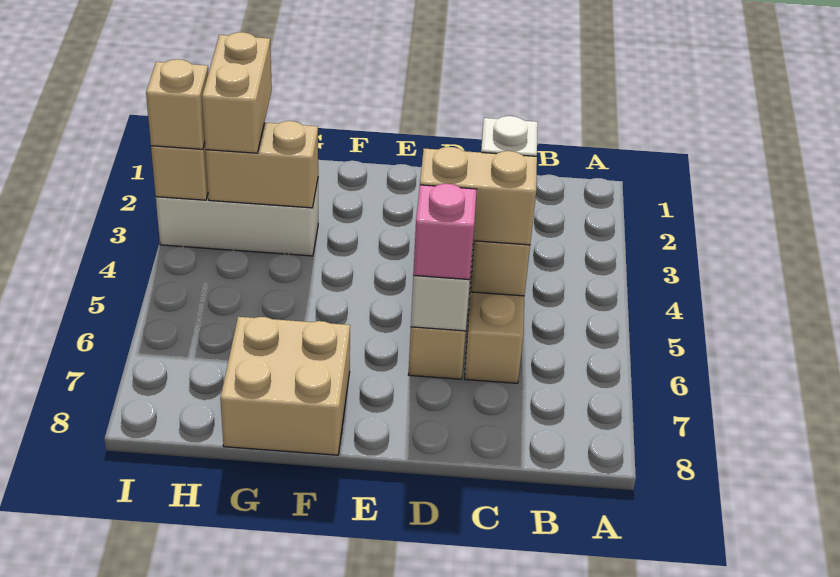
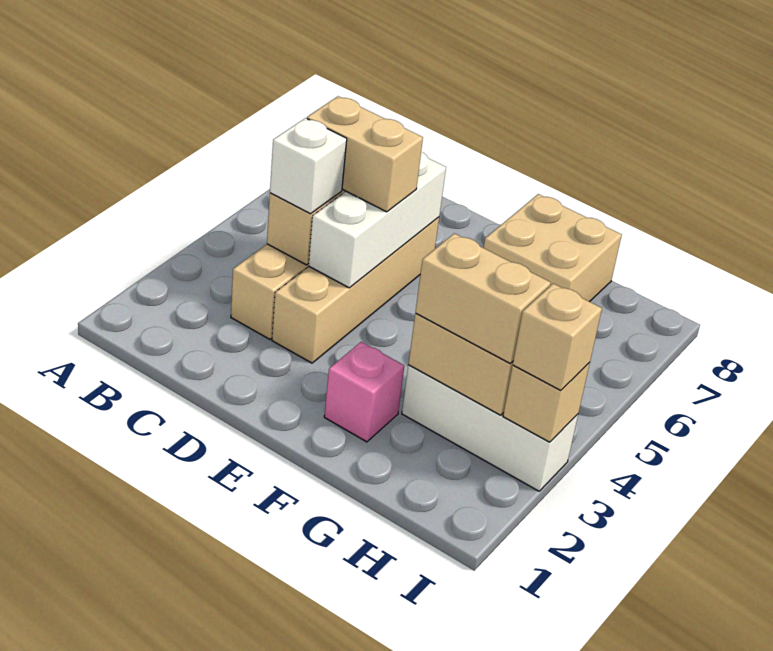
pink 1x1 brick [413,184,477,280] -> pink 1x1 brick moved to [324,342,404,442]
tan 1x2 brick [202,32,272,153] -> tan 1x2 brick turned to [415,233,551,363]

